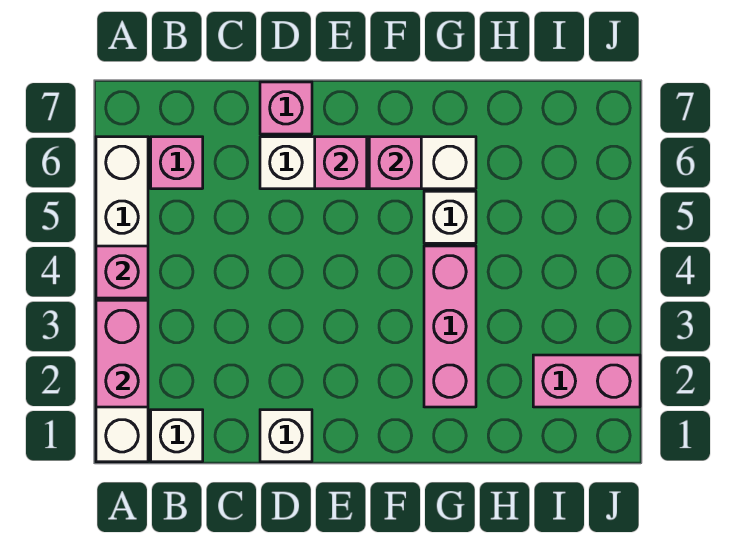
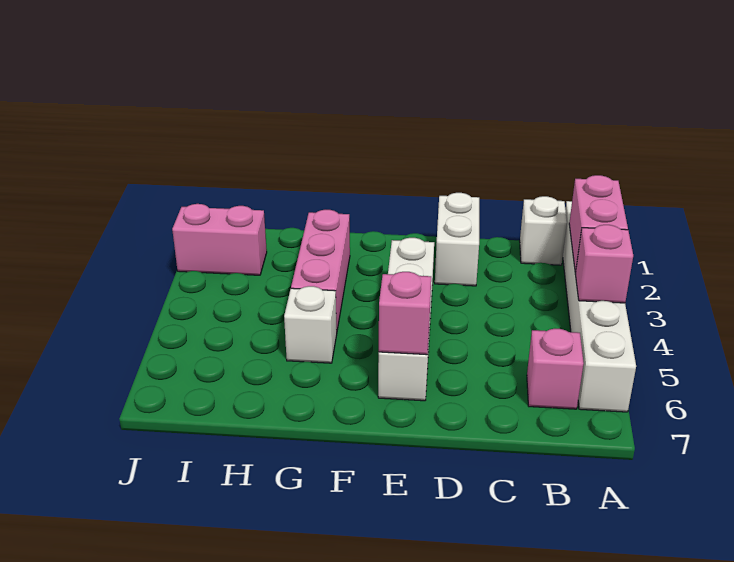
white 1x1 brick [260,410,312,462] -> white 1x2 brick [435,193,479,286]
white 1x4 brick [260,137,476,189] -> white 1x4 brick turned to [378,238,434,401]
pink 1x1 brick [260,82,312,134] -> none
pink 1x1 brick [369,137,421,189] -> none

